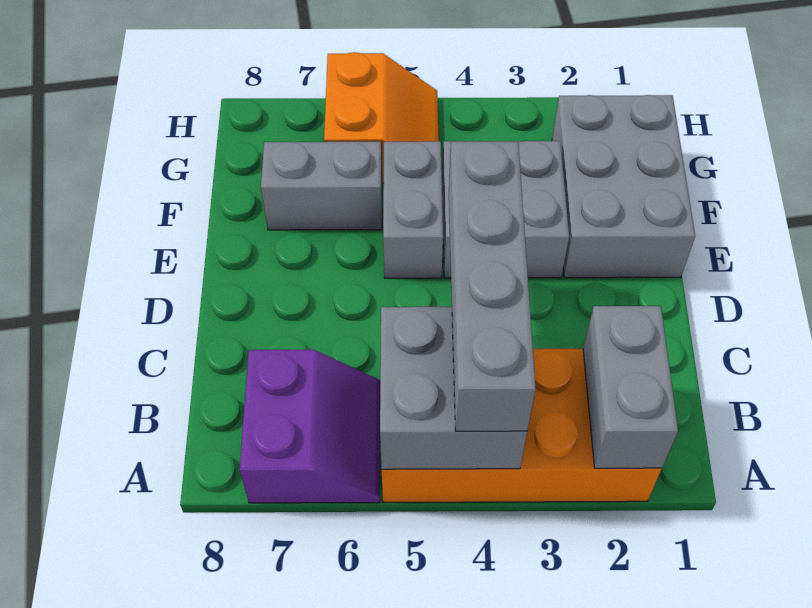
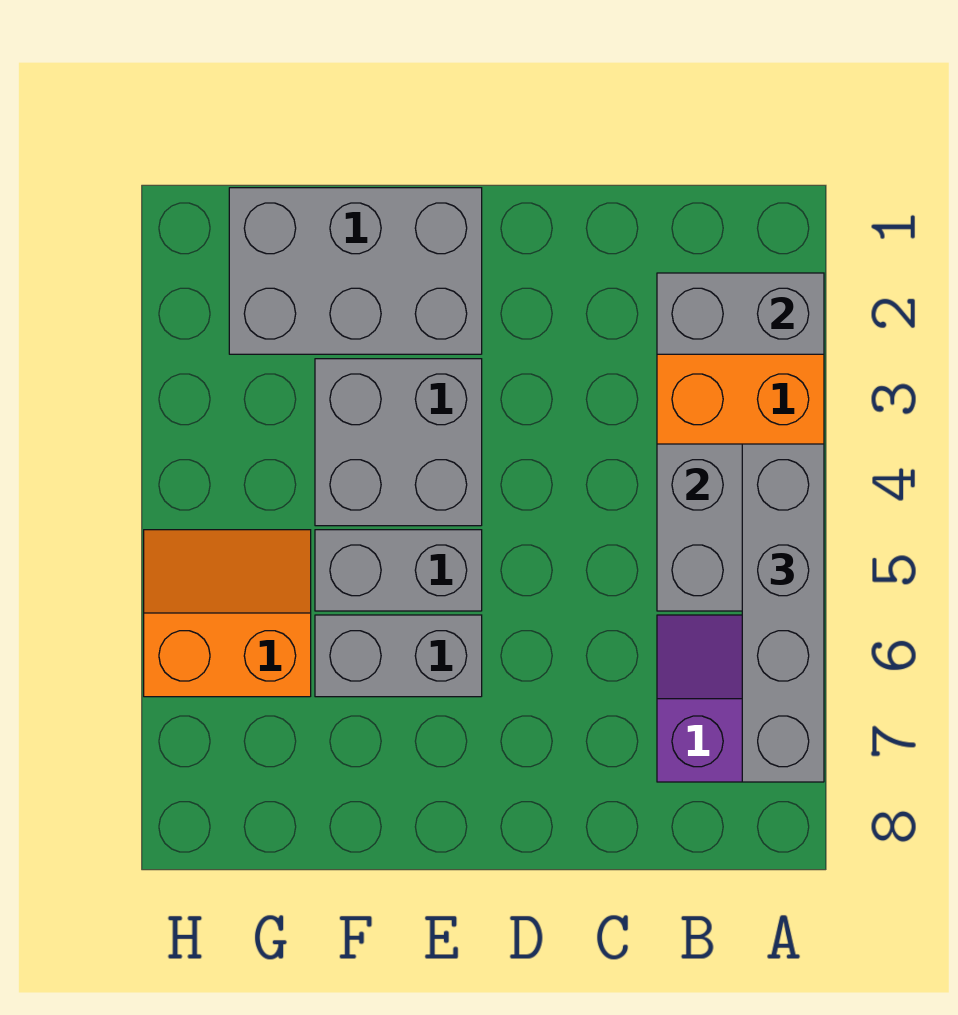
grey 1x4 brick [449,141,536,431] -> grey 1x4 brick turned to [742,444,824,782]
grey 1x2 brick [261,142,382,230] -> grey 1x2 brick turned to [315,615,482,697]

